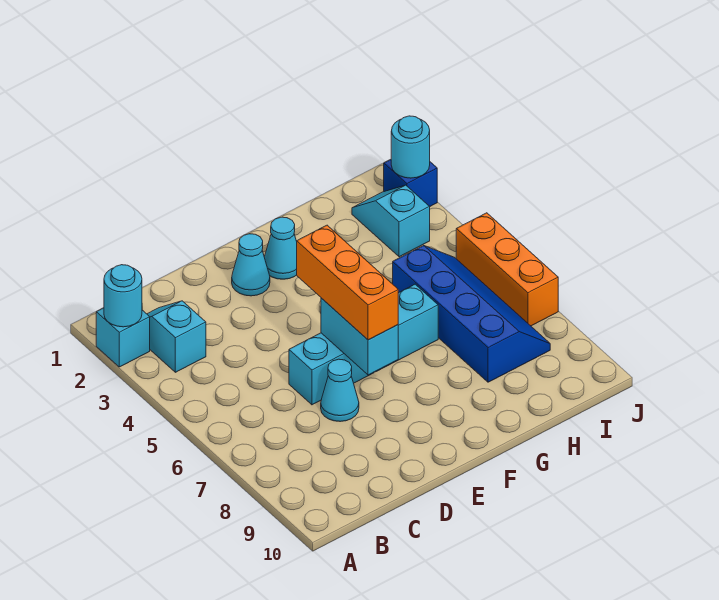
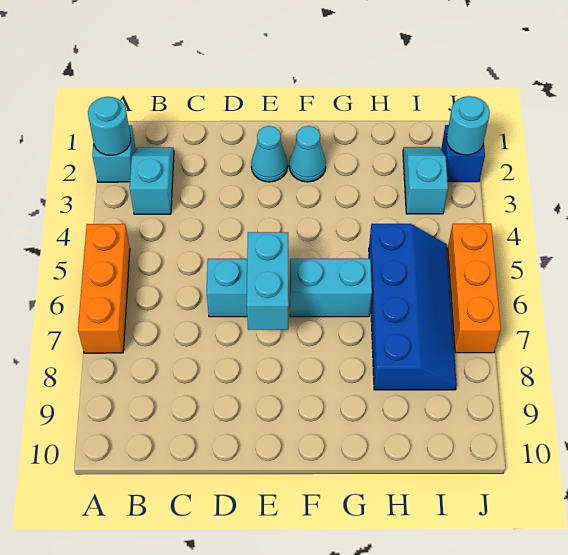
cyan 1x1 cone [321,359,359,422] -> none
orange 1x3 brick [297,225,398,340] -> orange 1x3 brick moved to [78,224,130,353]

